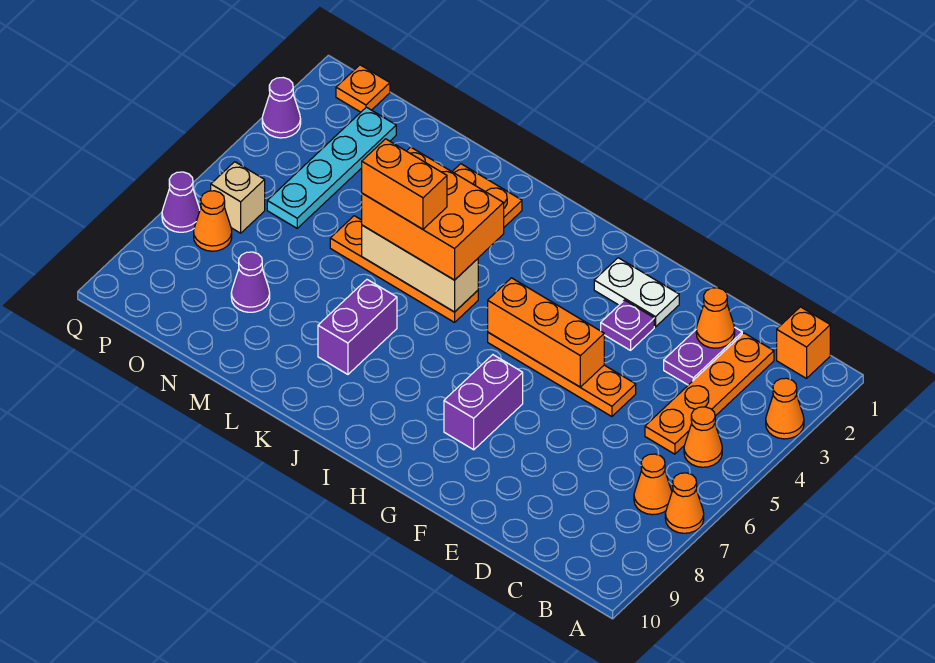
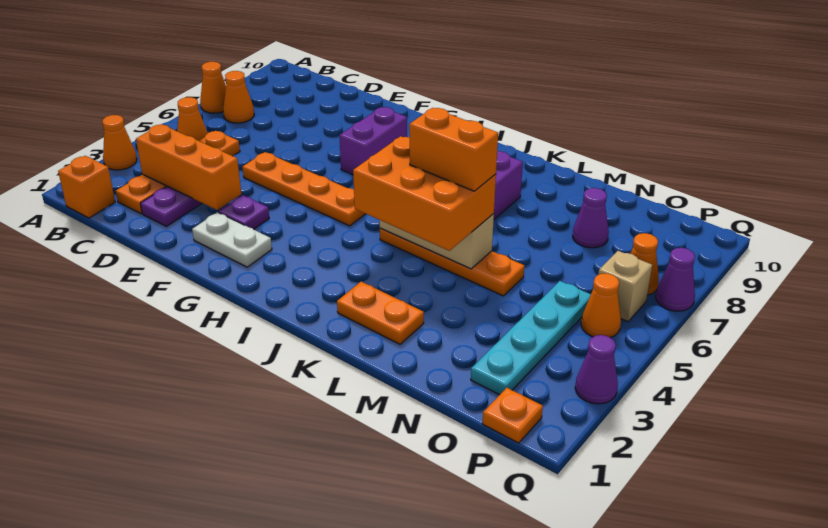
orange 1x1 cone [696,288,735,348] -> orange 1x1 cone moved to [581,273,621,337]
orange 1x3 brick [488,278,604,387] -> orange 1x3 brick moved to [136,124,241,210]

